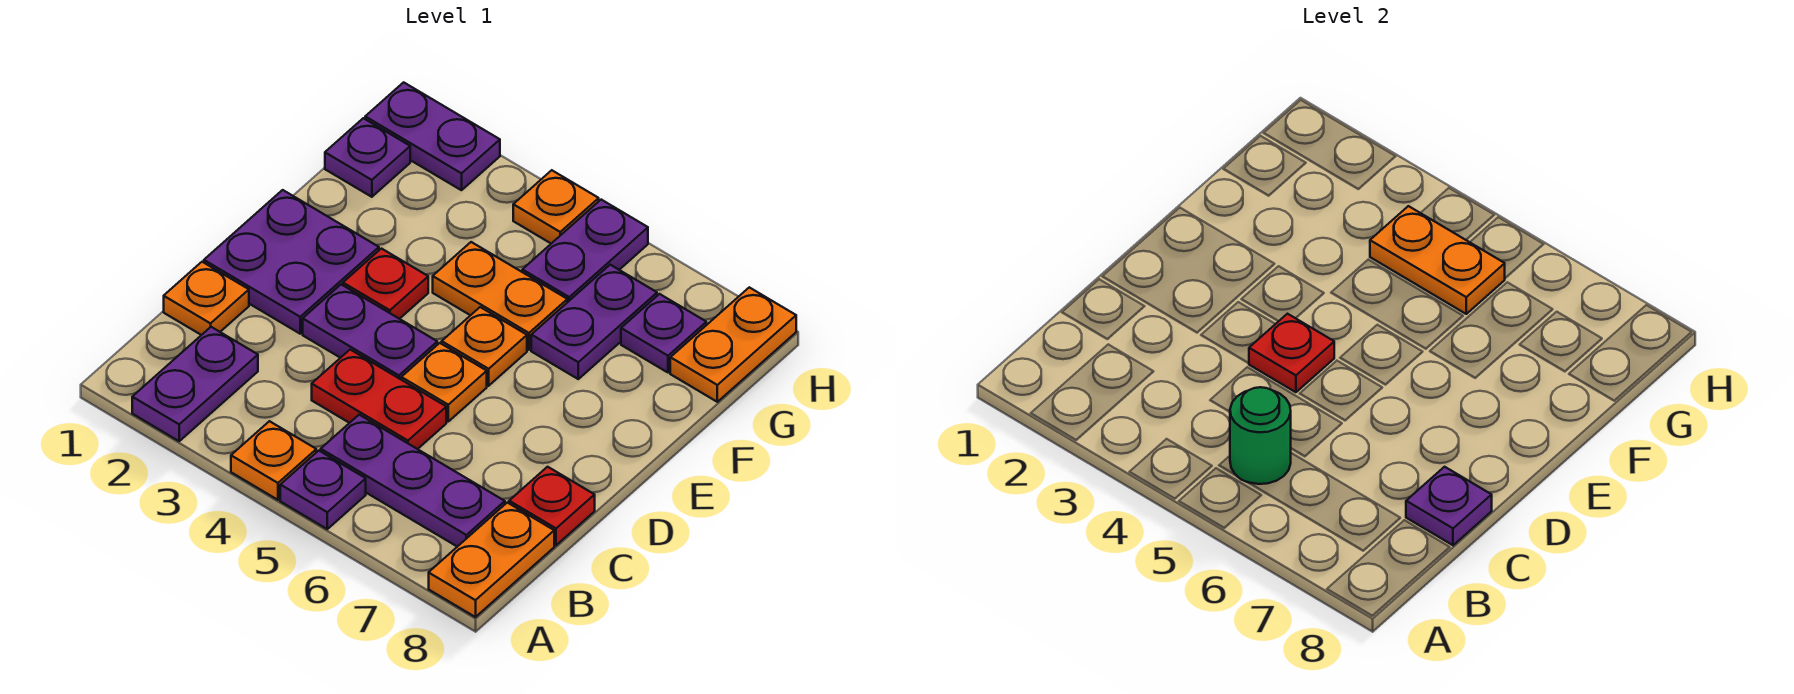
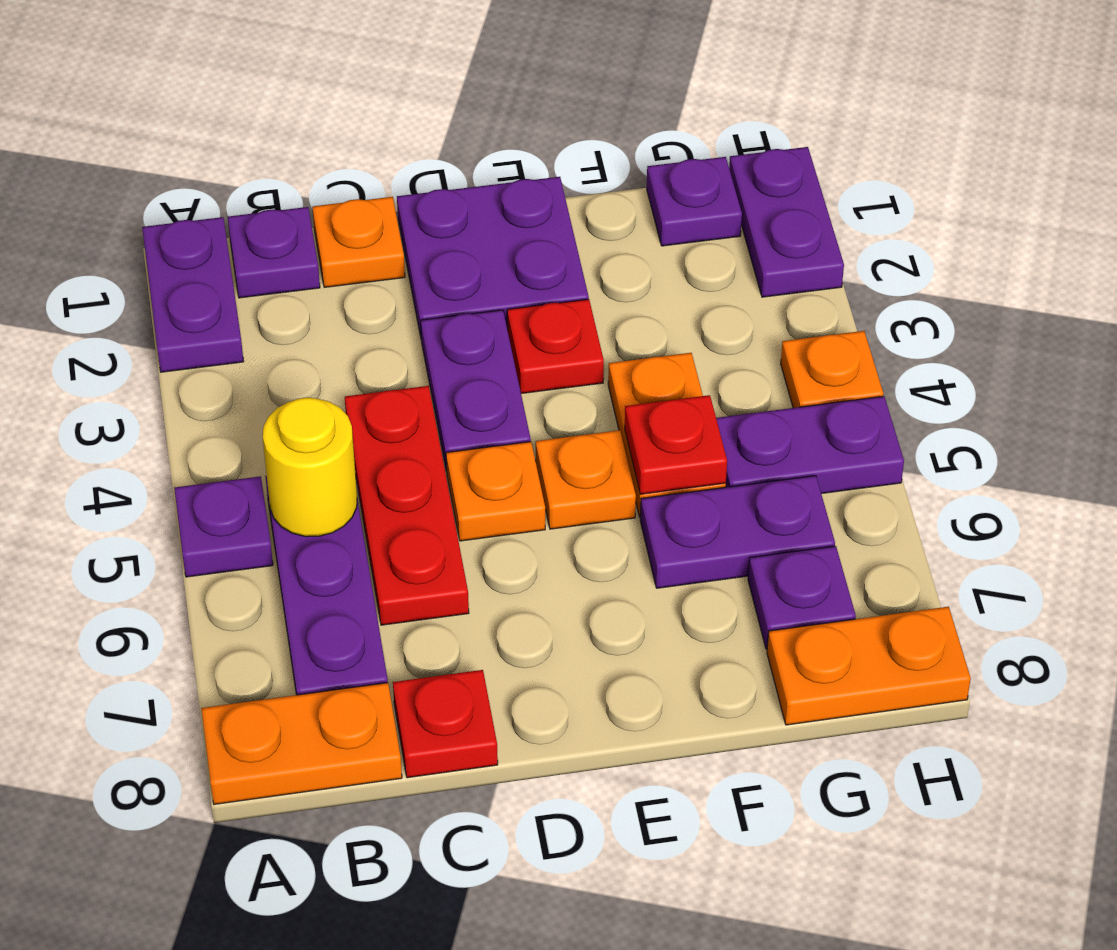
purple 1x2 plate [132,327,258,441] -> purple 1x2 plate turned to [142,217,244,372]
orange 1x1 plate [231,421,316,500] -> none
green 1x1 round brick [1230,387,1291,484] -> yellow 1x1 round brick [263,397,357,537]
red 1x2 plate [312,350,446,449] -> red 1x3 plate [345,386,469,625]
purple 1x1 plate [1406,467,1492,545] -> purple 1x1 plate moved to [228,207,320,298]
red 1x1 plate [1249,314,1334,392] -> red 1x1 plate moved to [625,395,727,494]
orange 1x2 plate [1370,206,1505,314] -> none

